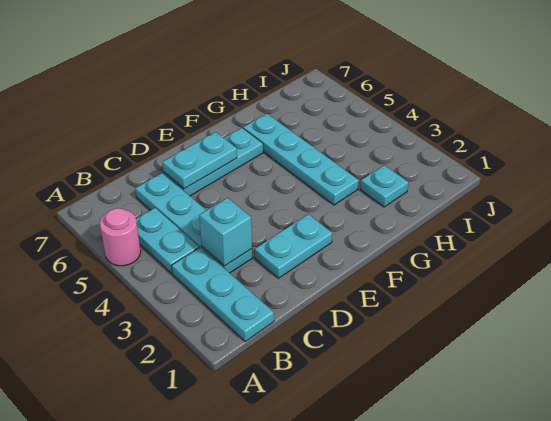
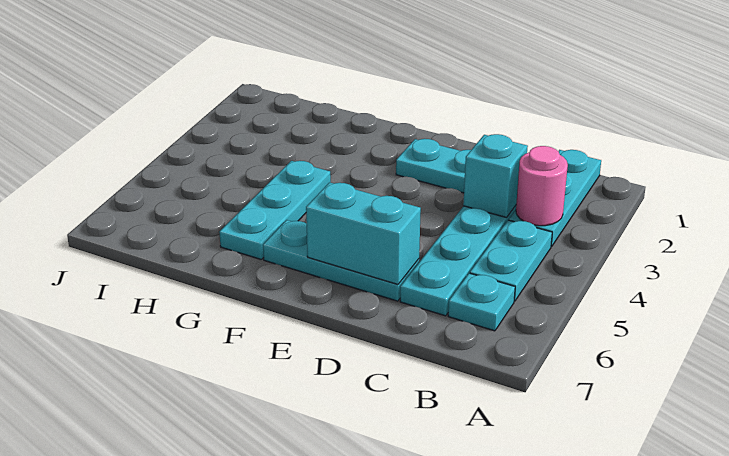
pink 1x1 round brick [100,208,141,266] -> pink 1x1 round brick moved to [516,146,568,226]
cyan 1x2 plate [163,132,237,189] -> cyan 1x2 brick [306,182,421,284]
cyan 1x4 plate [243,114,359,205] -> cyan 1x3 plate [219,161,331,260]
cyan 1x1 plate [360,165,408,207] -> cyan 1x1 plate moved to [448,273,515,331]

